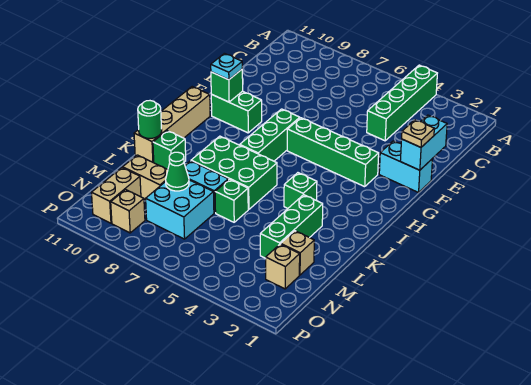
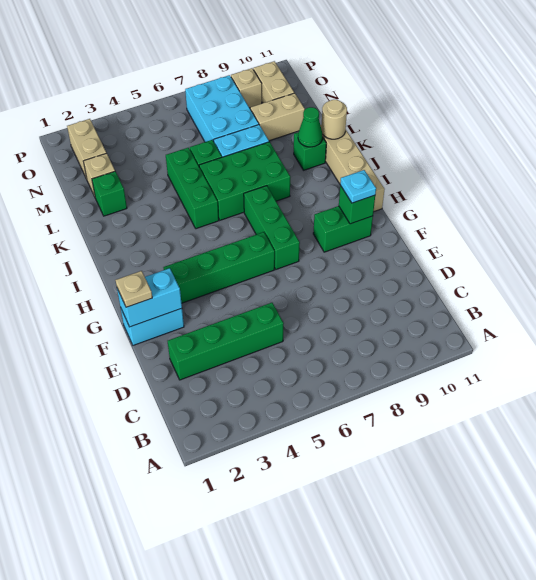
green 1x4 brick [367,65,437,141] -> green 1x4 brick turned to [168,302,284,380]
cyan 1x2 brick [400,115,447,170] -> cyan 1x2 brick turned to [117,268,182,327]
green 1x1 brick [284,173,317,208] -> green 1x1 brick moved to [92,171,127,216]
green 1x3 brick [260,195,323,258] -> green 1x3 brick moved to [166,148,219,229]
green 1x1 round brick [138,101,162,138] -> tan 1x1 round brick [321,100,347,139]
cyan 2x2 brick [146,180,214,239] -> cyan 2x3 brick [185,75,259,142]
green 1x1 cone [166,152,189,191] -> green 1x1 cone moved to [298,107,322,147]
tan 1x1 brick [266,244,300,289] -> tan 1x2 brick [67,119,106,179]

